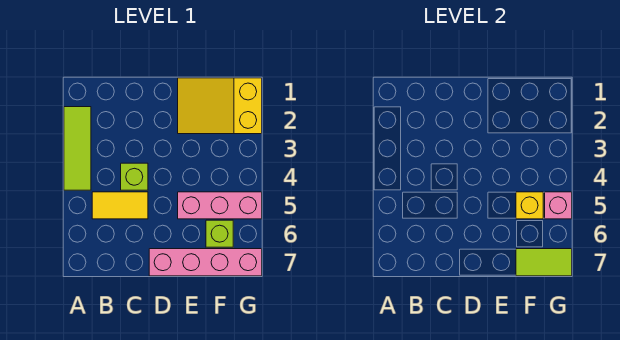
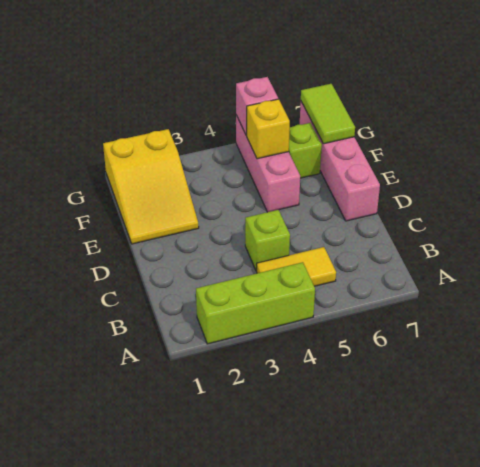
lime 1x3 tile [64,107,91,190] -> lime 1x3 brick [196,262,315,344]
yellow 1x2 tile [92,192,148,219] -> yellow 1x2 tile turned to [257,247,336,286]

